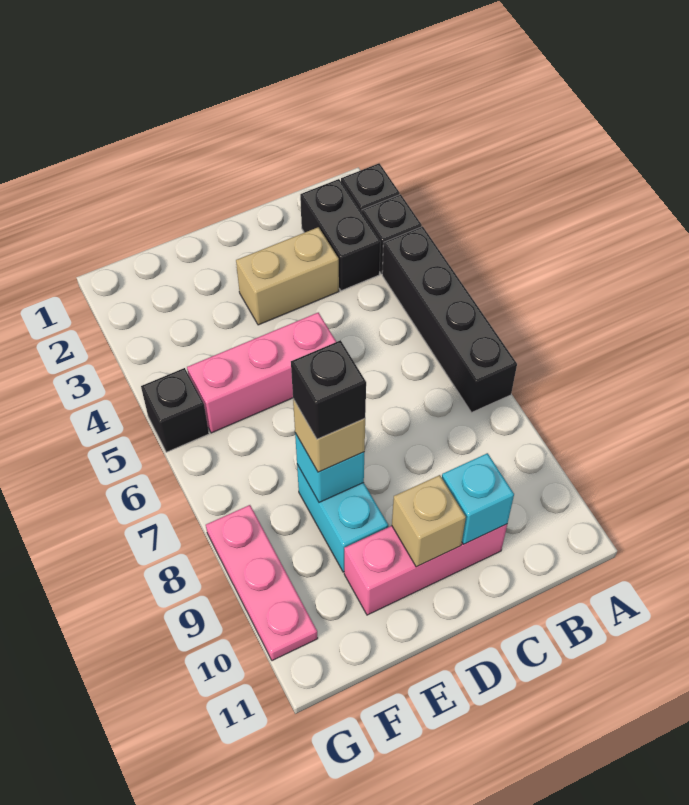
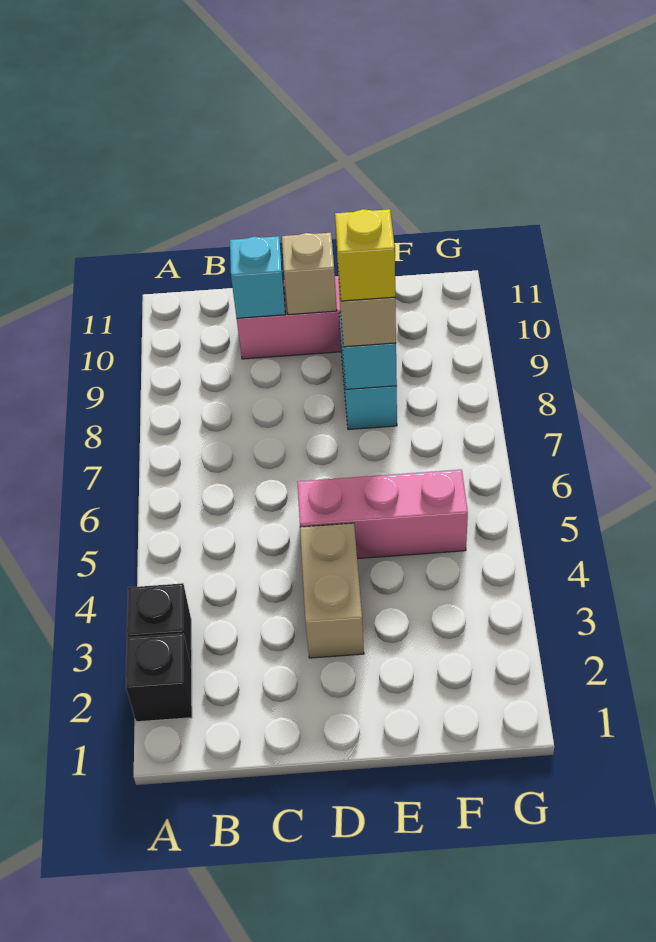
black 1x4 brick [382,226,517,412] -> none
black 1x2 brick [300,179,381,291] -> none
tan 1x2 brick [236,227,339,325] -> tan 1x2 brick turned to [300,523,364,658]
black 1x1 brick [291,340,366,439] -> yellow 1x1 brick [335,209,395,301]
black 1x1 brick [141,368,209,452] -> none
pink 1x3 plate [206,505,318,661] -> none

